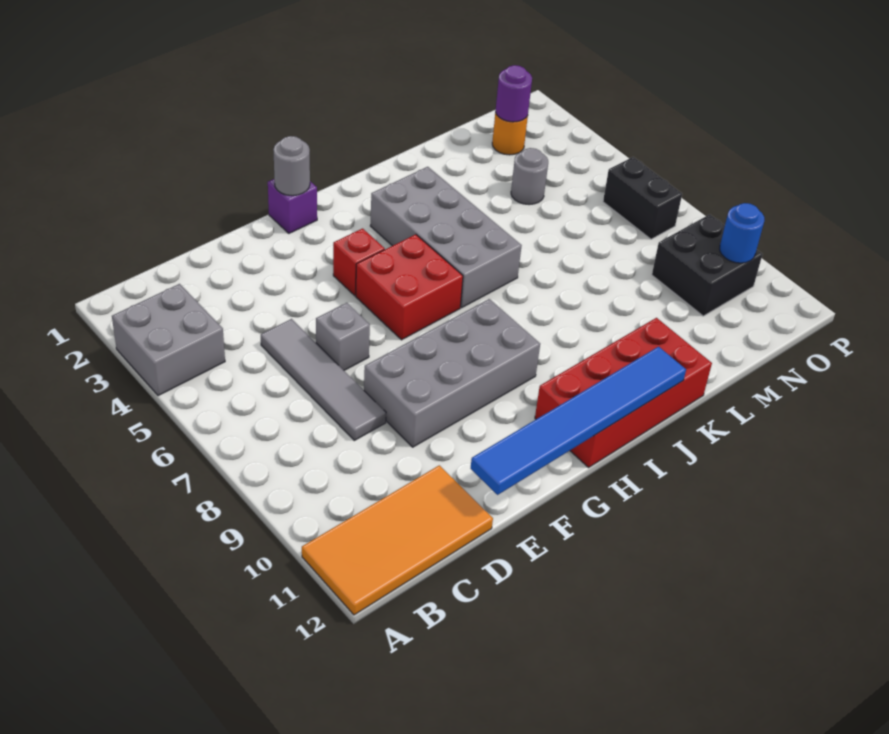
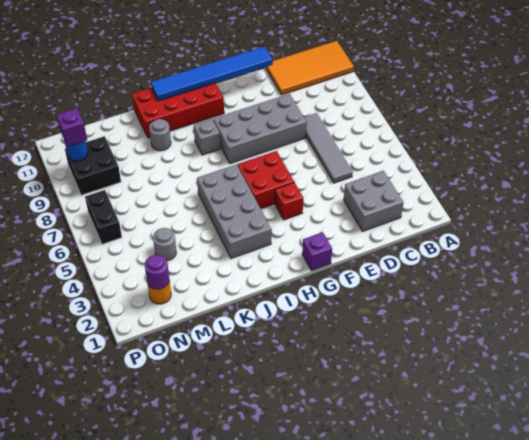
grey 2x2 brick [112,284,225,396] -> grey 2x2 brick moved to [344,171,404,231]
grey 1x1 brick [316,303,370,370] -> grey 1x1 brick moved to [194,119,221,155]
grey 1x1 round brick [273,136,310,196] -> grey 1x1 round brick moved to [149,119,171,151]
none -> purple 1x1 brick [57,108,87,147]

